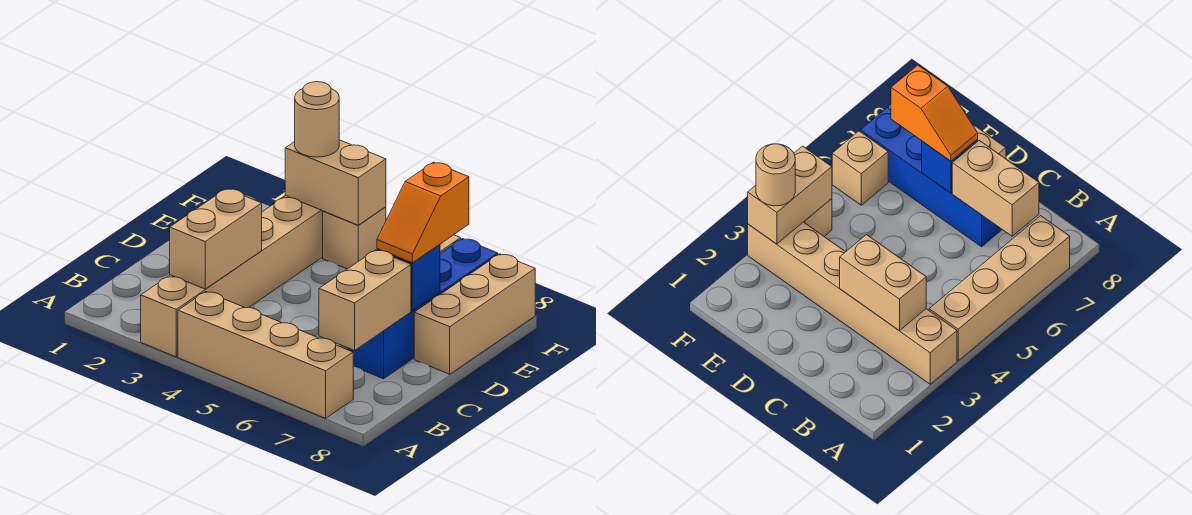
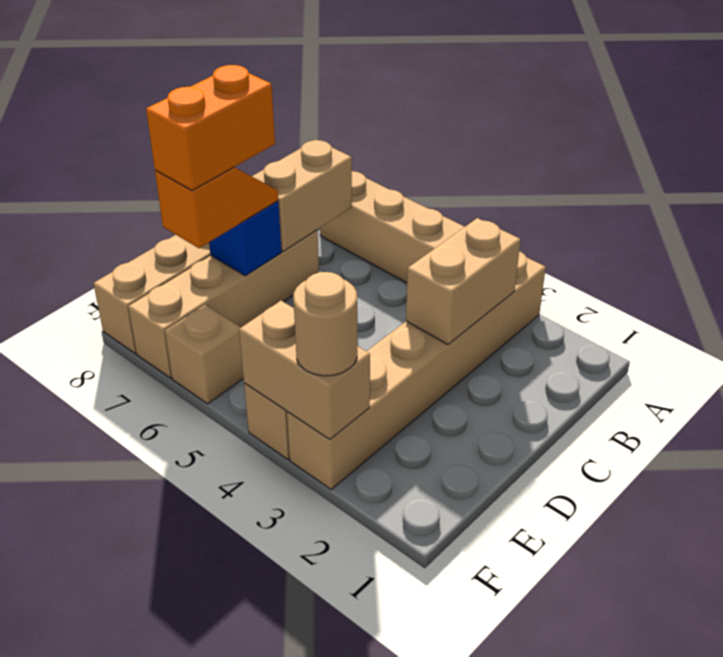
blue 1x4 brick [348,239,498,379] -> tan 1x4 brick [128,230,319,378]
none -> orange 1x2 brick [146,65,275,191]

